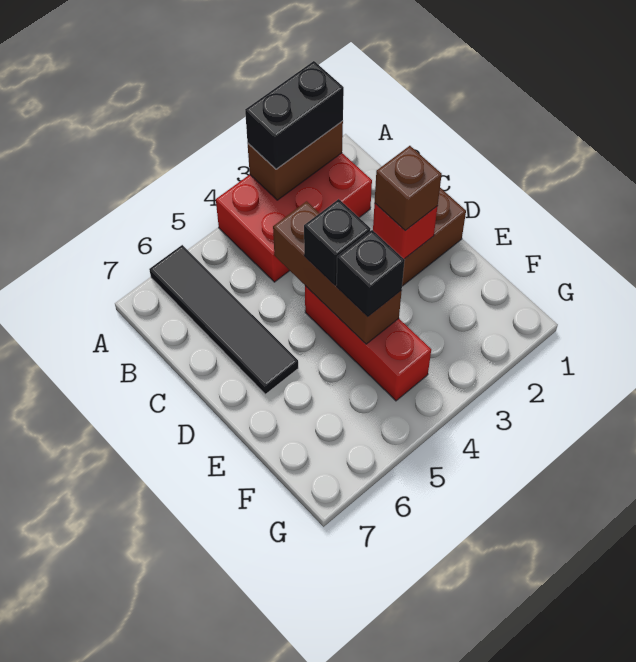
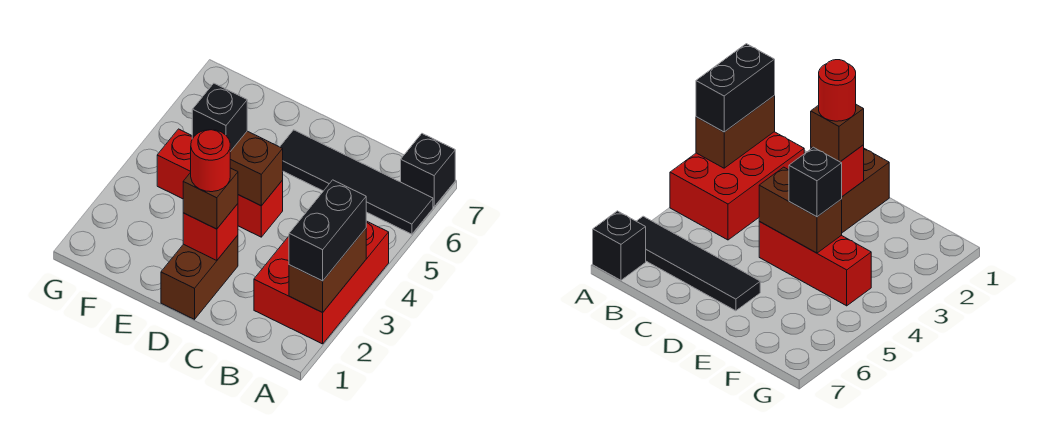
brown 1x3 brick [273,201,402,344] -> brown 1x2 brick [230,131,283,206]
none -> red 1x1 round brick [191,130,230,192]
black 1x1 brick [304,199,370,285] -> black 1x1 brick moved to [401,134,455,207]

